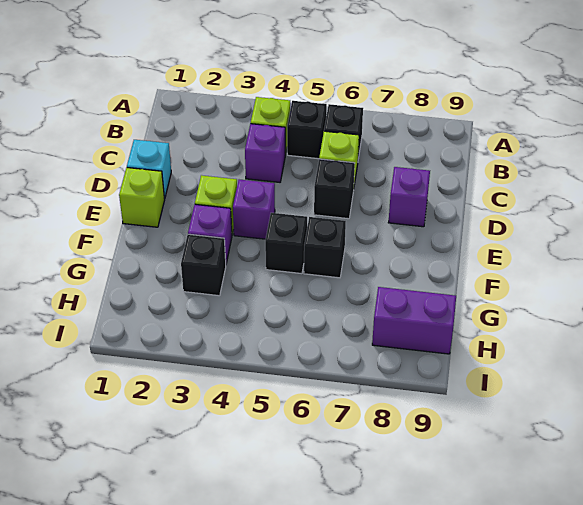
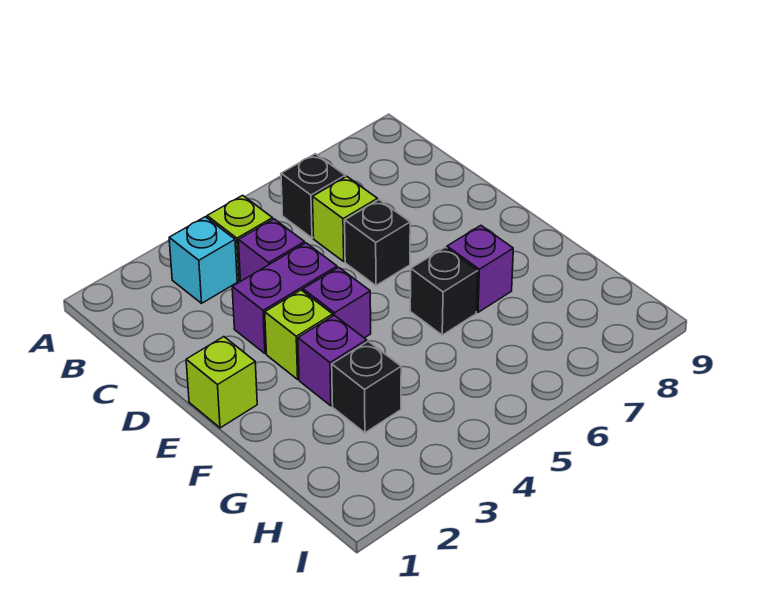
black 1x1 brick [287,101,327,159] -> none
cyan 1x1 brick [127,140,171,199] -> cyan 1x1 brick moved to [169,217,237,303]
purple 1x1 brick [388,167,430,227] -> purple 1x1 brick moved to [447,226,513,312]
black 1x1 brick [265,213,307,274] -> none
purple 1x2 brick [372,287,456,354] -> purple 1x2 brick moved to [232,243,337,354]

